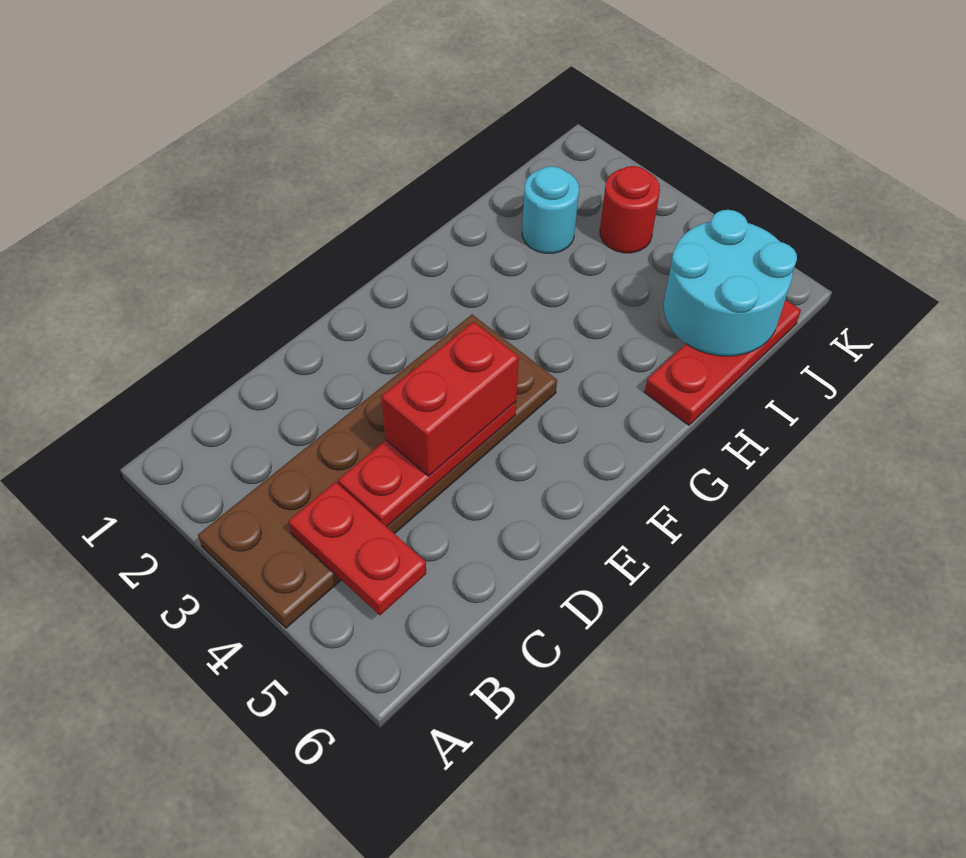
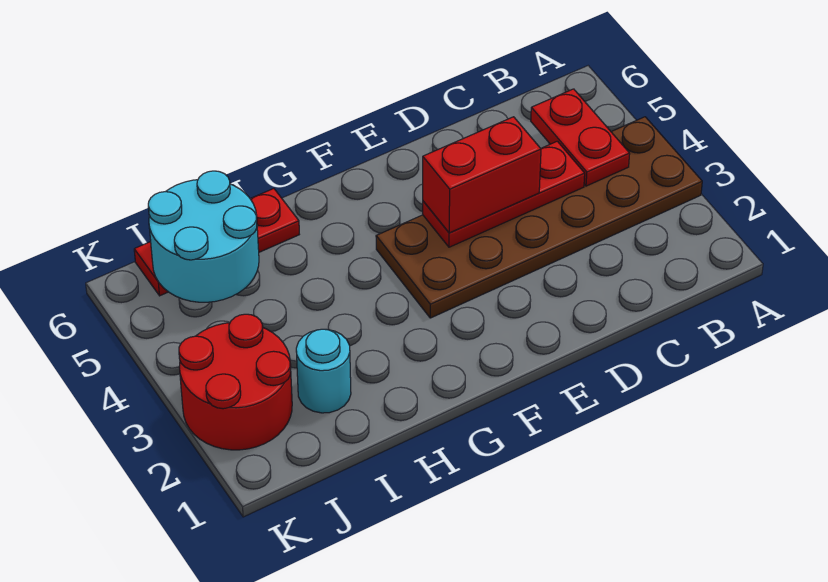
red 1x1 round brick [600,166,660,253] -> red 2x2 round brick [179,314,292,450]

